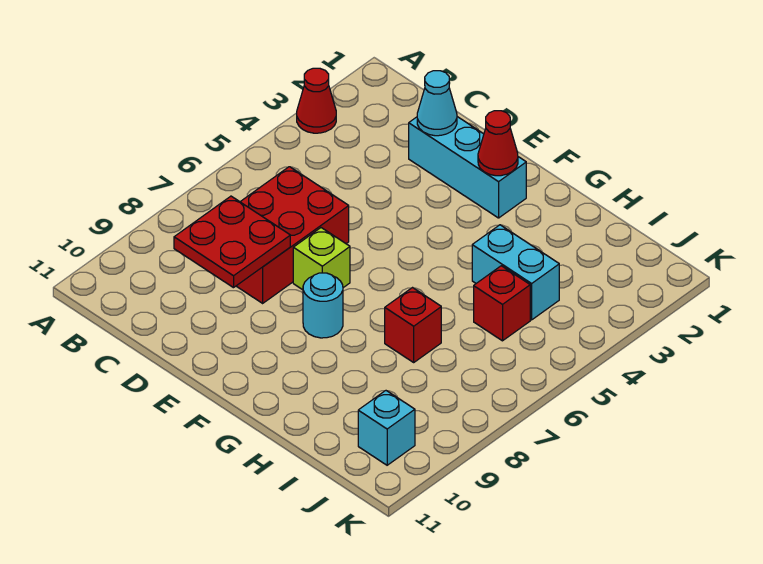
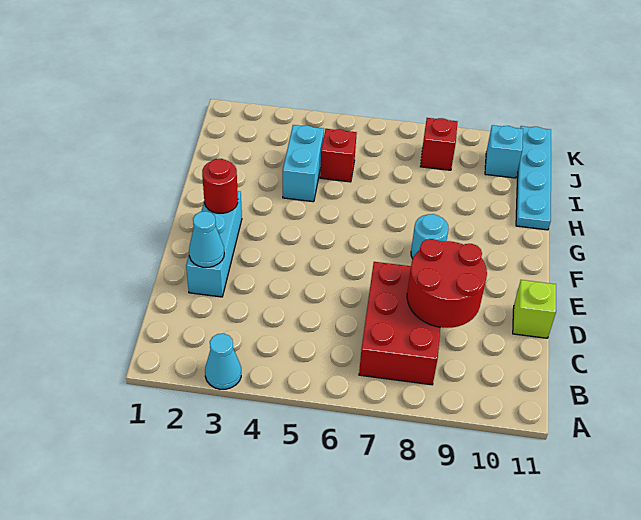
red 1x1 cone [297,68,336,133] -> cyan 1x1 cone [205,334,241,389]
red 2x3 brick [237,167,349,303] -> red 2x3 brick turned to [359,262,440,385]
red 2x2 plate [174,196,290,288] -> red 2x2 round brick [407,239,487,328]
lime 1x1 brick [293,228,350,290] -> lime 1x1 brick moved to [513,280,556,338]
red 1x1 cone [478,111,518,176] -> red 1x1 round brick [202,159,238,213]
red 1x1 brick [385,288,441,362] -> red 1x1 brick moved to [420,118,457,170]
none -> cyan 1x4 plate [516,126,551,230]

